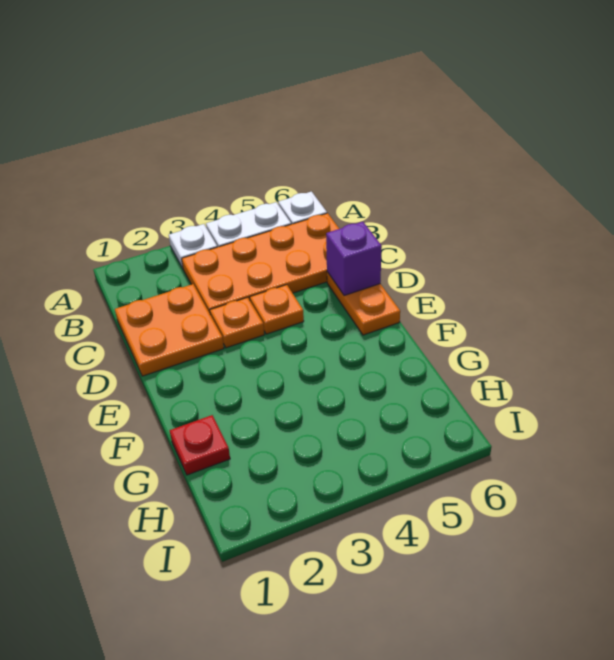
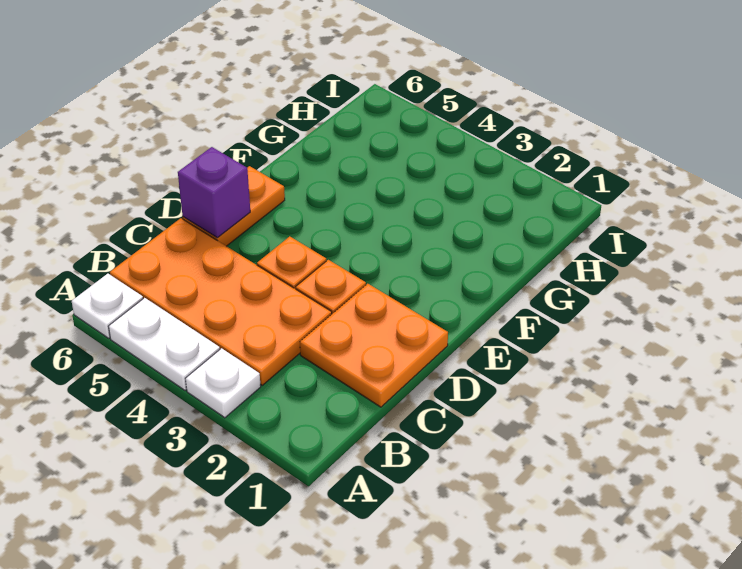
red 1x1 plate [170,415,230,475] -> none

